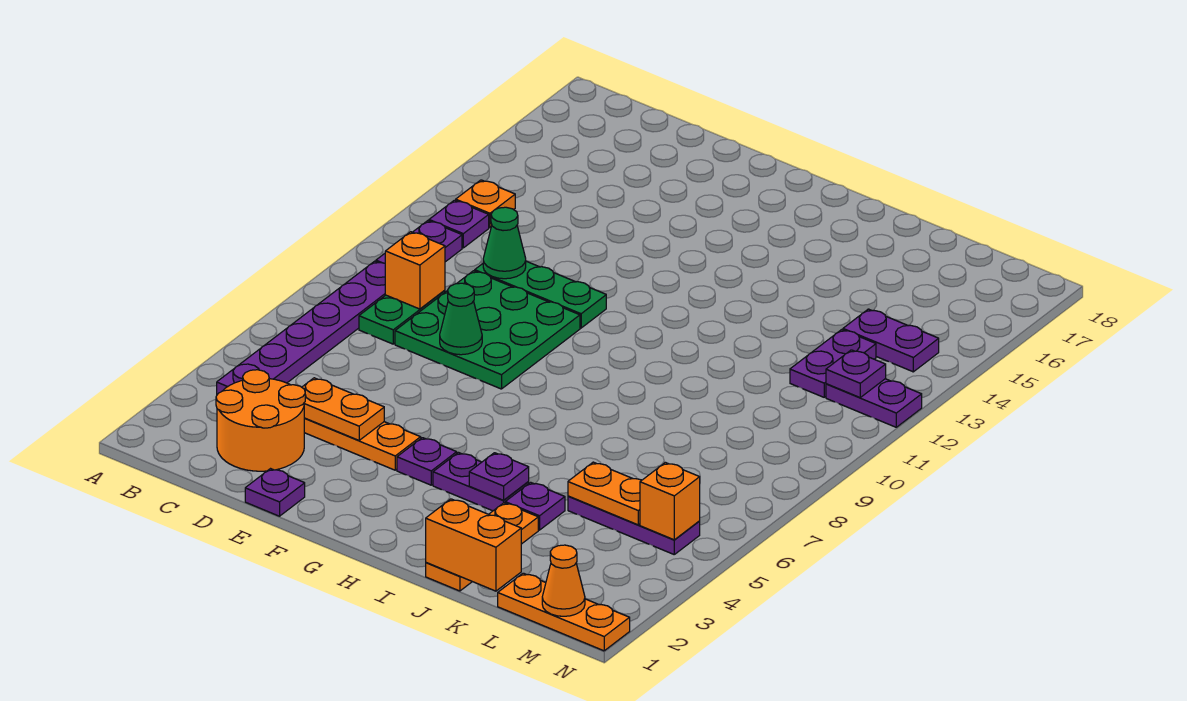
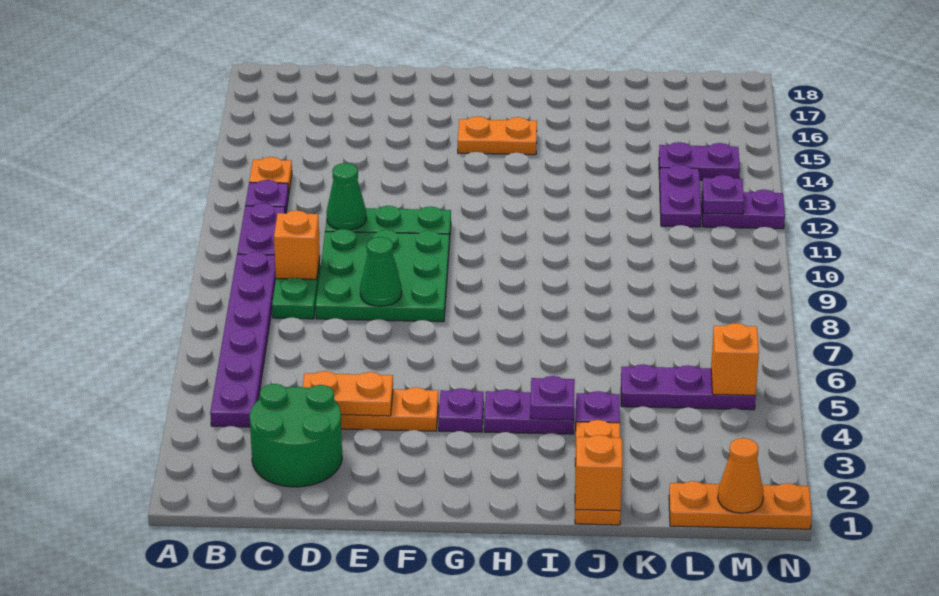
orange 2x2 round brick [216,370,305,471] -> green 2x2 round brick [250,384,342,487]
purple 1x1 plate [245,469,305,516] -> none
orange 1x2 brick [426,499,521,591] -> orange 1x1 brick [575,435,622,511]
orange 1x2 plate [568,462,642,525] -> orange 1x2 plate moved to [458,116,537,155]

